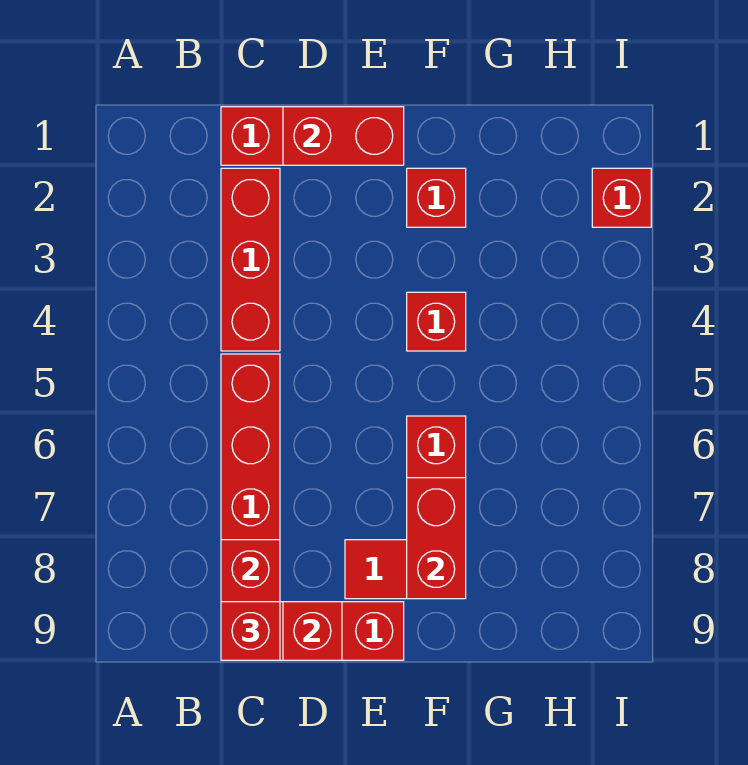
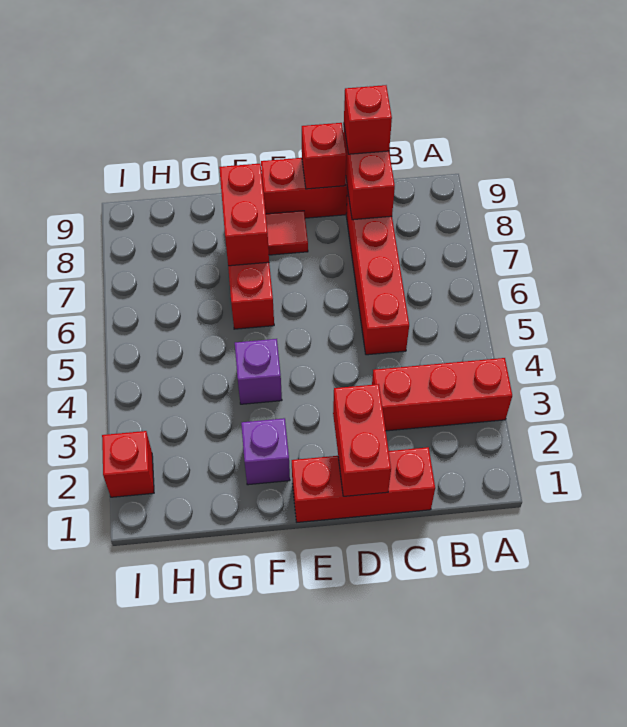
red 1x3 brick [221,168,280,351] -> red 1x3 brick turned to [372,358,512,431]
red 1x2 brick [283,107,404,165] -> red 1x2 brick turned to [333,384,391,496]
red 1x1 brick [407,168,466,227] -> purple 1x1 brick [241,418,290,485]
red 1x1 brick [407,292,466,351] -> purple 1x1 brick [235,339,282,404]

